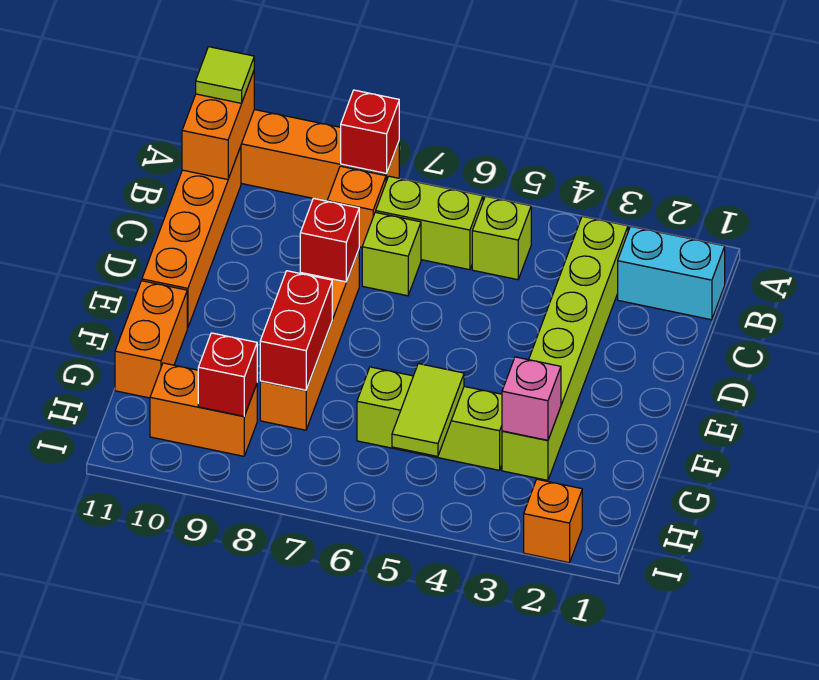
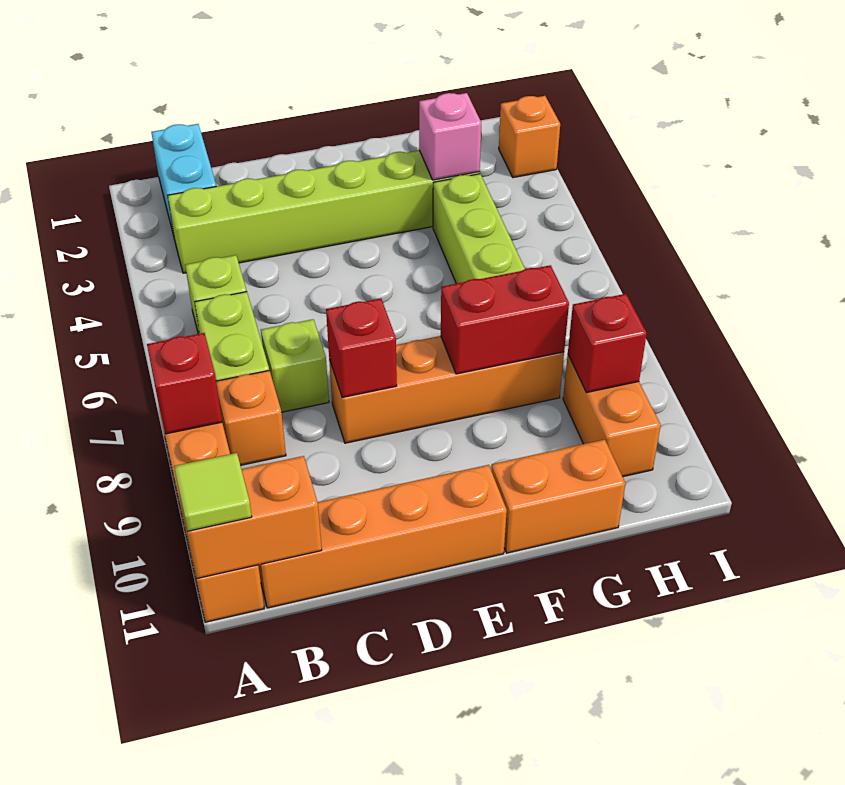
lime 1x2 tile [392,364,464,456] -> none

